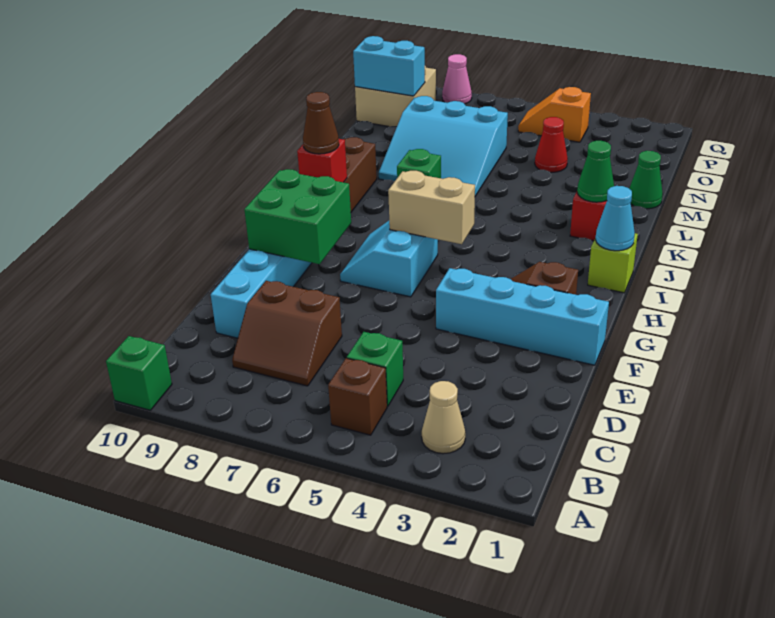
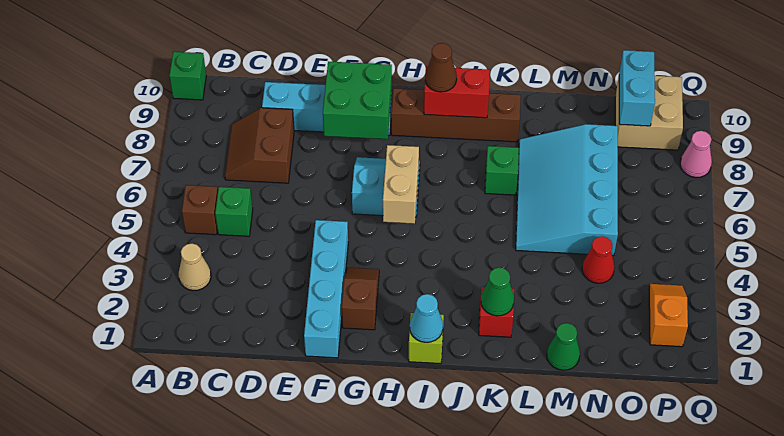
red 1x1 brick [297,139,347,182] -> red 1x2 brick [424,66,490,118]
cyan 3x3 slope [379,96,508,196] -> cyan 3x4 slope [516,124,618,256]
orange 1x2 slope [518,87,591,142] -> orange 1x2 slope moved to [649,284,688,347]

